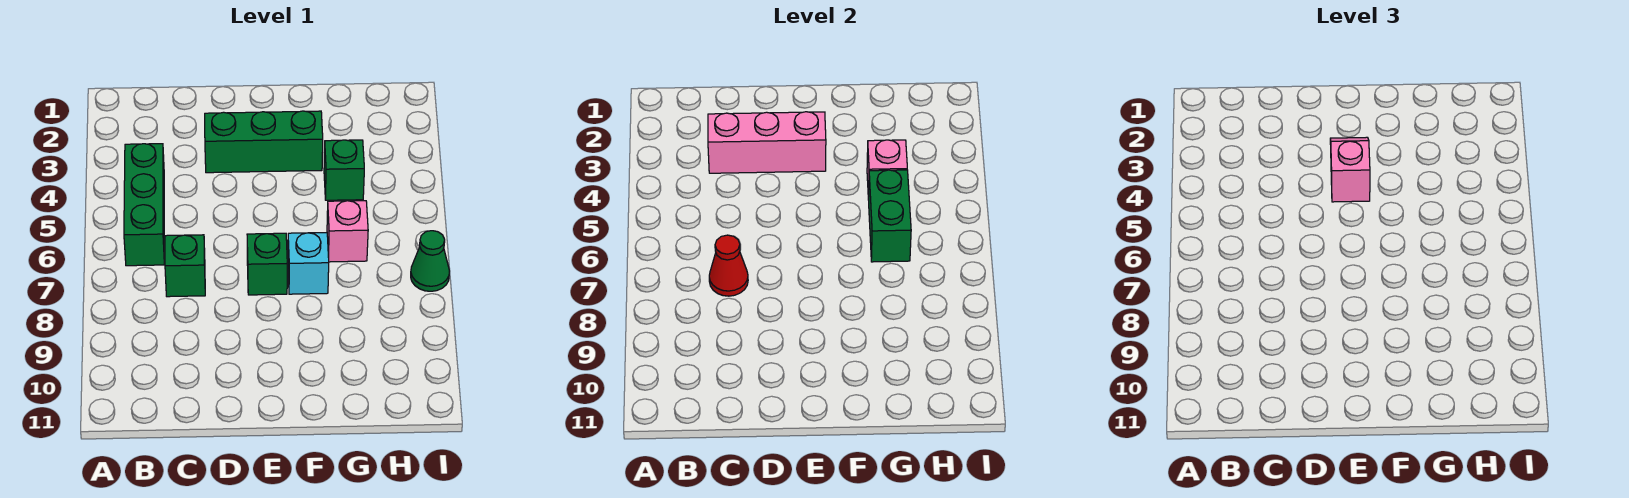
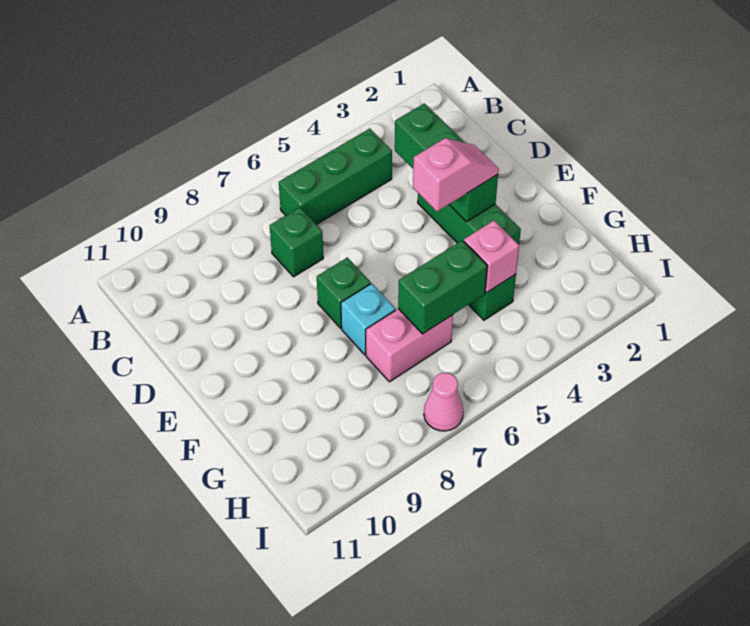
pink 1x3 brick [708,112,826,173] -> green 1x3 brick [395,103,498,222]
red 1x1 cone [709,235,748,296] -> none
pink 1x1 brick [327,201,368,262] -> pink 1x2 brick [366,309,453,382]
green 1x1 cone [411,231,450,291] -> pink 1x1 cone [424,373,463,431]

